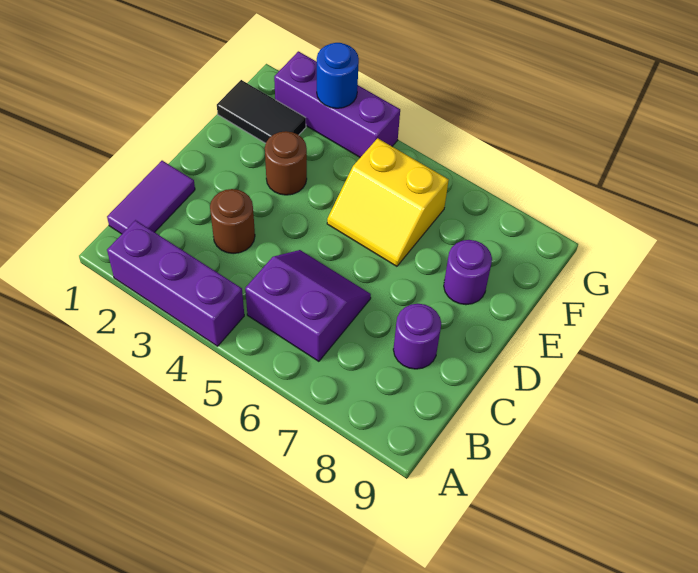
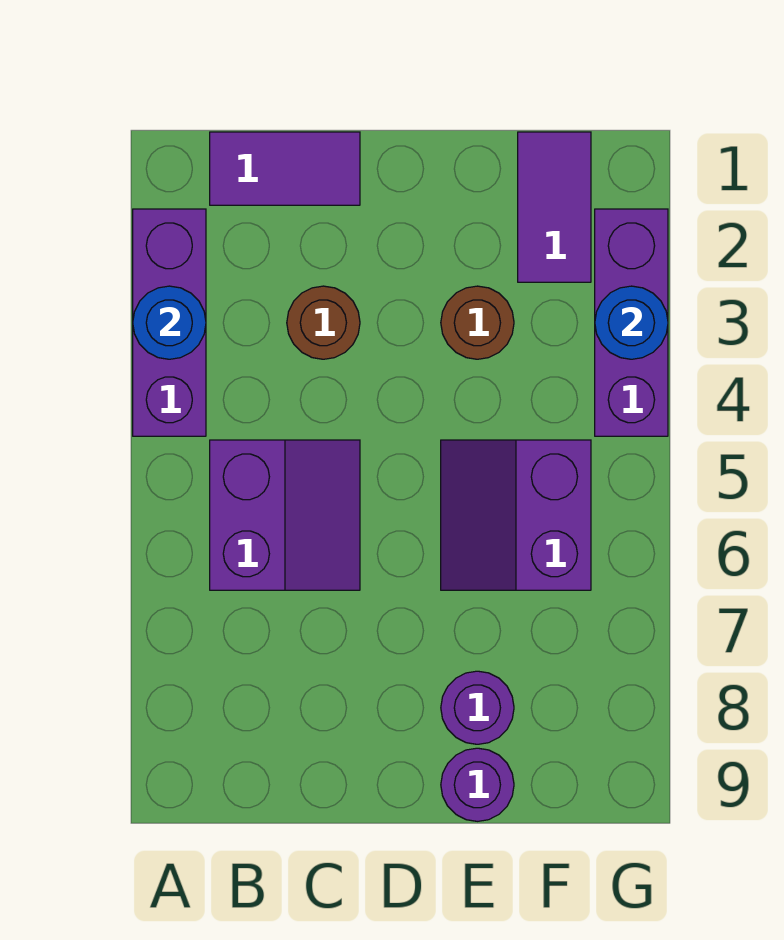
none -> blue 1x1 round brick [133,286,206,359]
purple 1x1 round brick [393,304,441,369] -> purple 1x1 round brick moved to [441,748,514,821]
yellow 2x2 slope [327,138,449,266] -> purple 2x2 slope [441,440,591,590]
black 1x2 tile [217,80,306,143] -> purple 1x2 tile [518,132,591,282]

